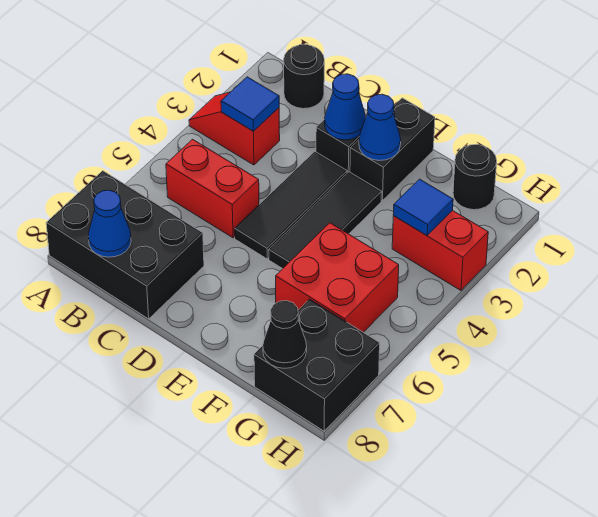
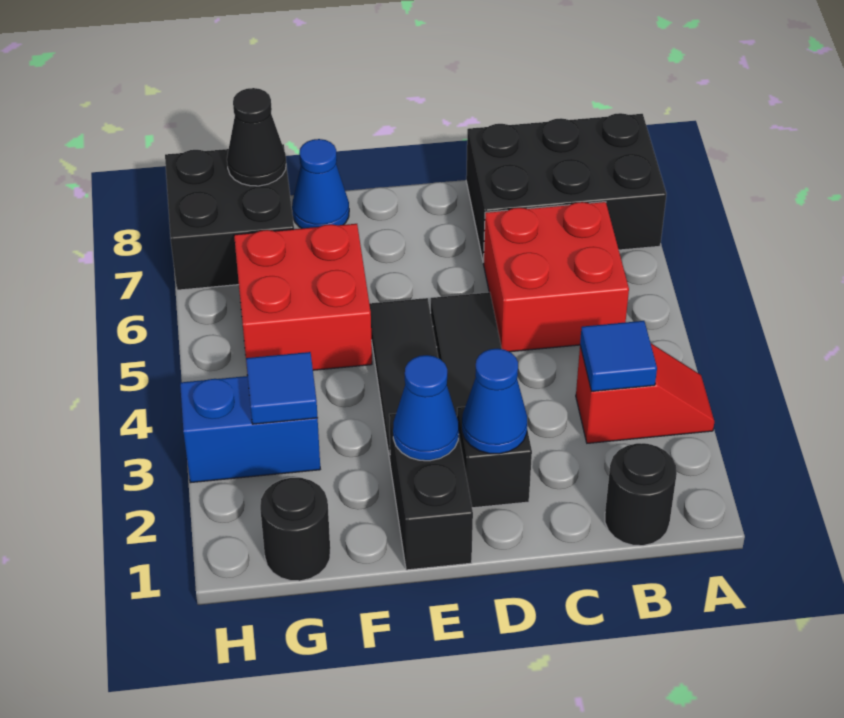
red 1x2 brick [166,139,259,238] -> red 2x2 brick [484,202,629,352]
blue 1x1 cone [88,190,131,257] -> blue 1x1 cone moved to [292,139,349,229]
red 1x2 brick [392,210,488,290] -> blue 1x2 brick [180,376,320,483]

